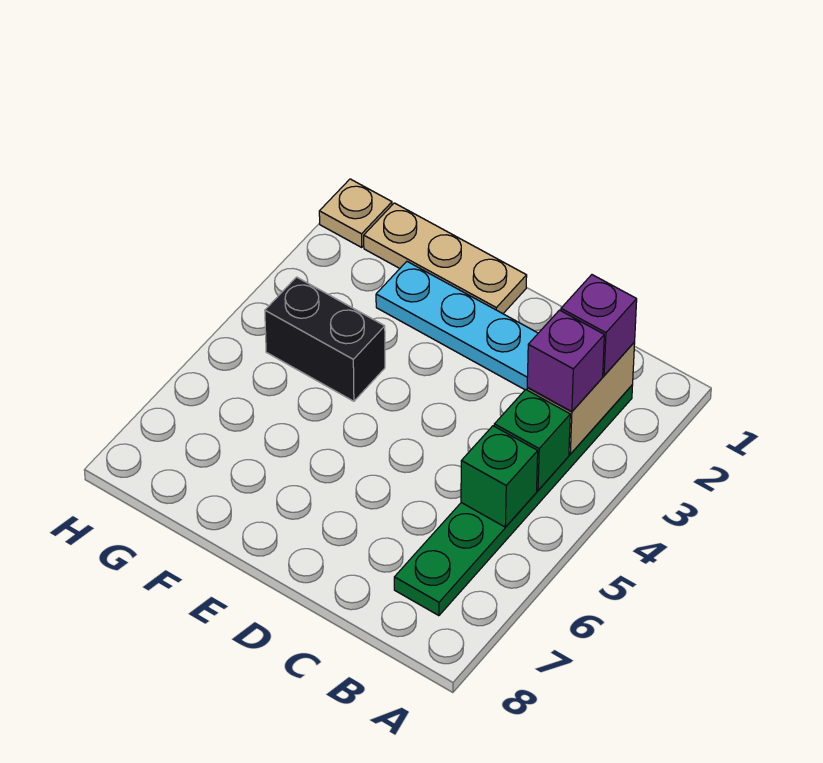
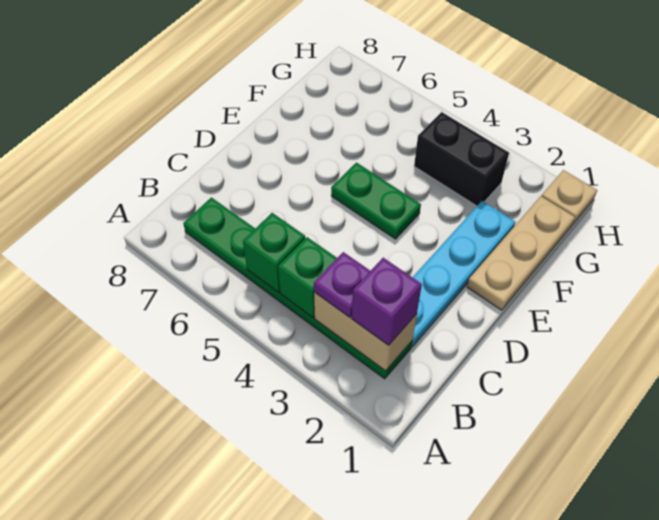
purple 1x1 brick [527,310,604,412] -> purple 1x1 plate [314,252,370,317]
none -> green 1x2 plate [331,163,421,239]
black 1x2 brick [265,277,385,401] -> black 1x2 brick turned to [414,112,509,206]

